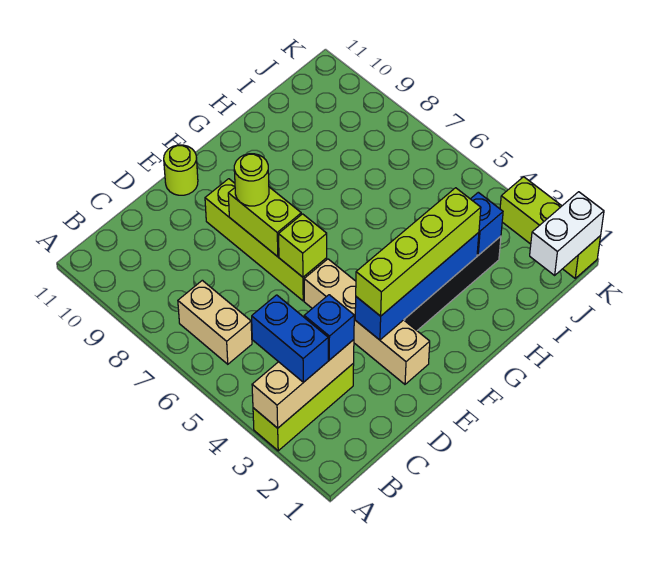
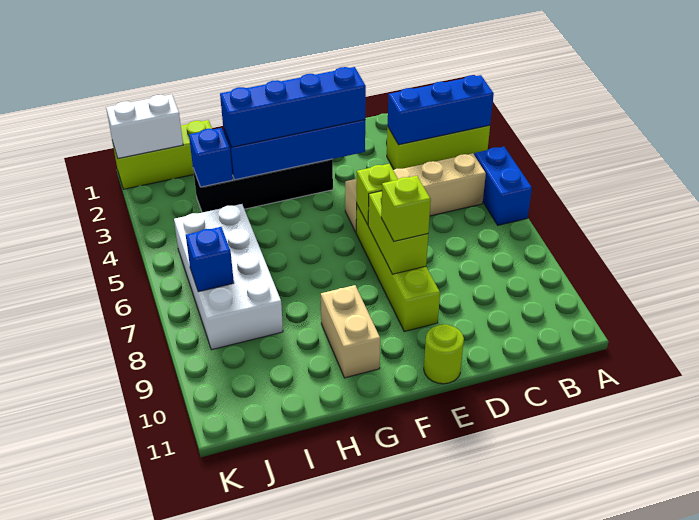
tan 1x3 brick [252,340,354,428] -> blue 1x3 brick [388,75,494,145]
blue 1x2 brick [252,295,328,382] -> blue 1x2 brick moved to [474,147,532,225]
tan 1x2 brick [178,280,252,364] -> tan 1x2 brick moved to [321,285,380,378]
blue 1x1 brick [304,295,354,360] -> blue 1x1 brick moved to [186,227,234,292]
tan 1x4 brick [304,259,430,384] -> tan 1x4 brick turned to [345,153,486,232]
lime 1x4 brick [356,188,481,316] -> blue 1x4 brick [220,67,366,147]
lime 1x1 round brick [234,154,269,206] -> lime 1x1 brick [381,176,431,241]
none -> white 2x4 brick [174,204,283,350]
lime 1x3 brick [500,177,601,278] -> lime 1x3 brick turned to [113,120,212,189]

